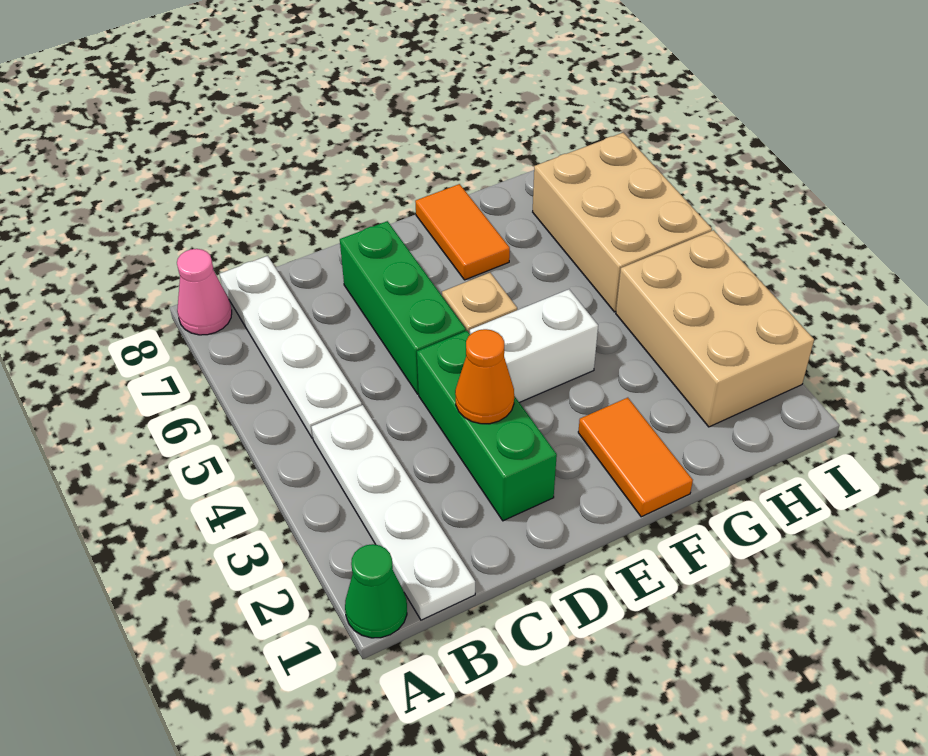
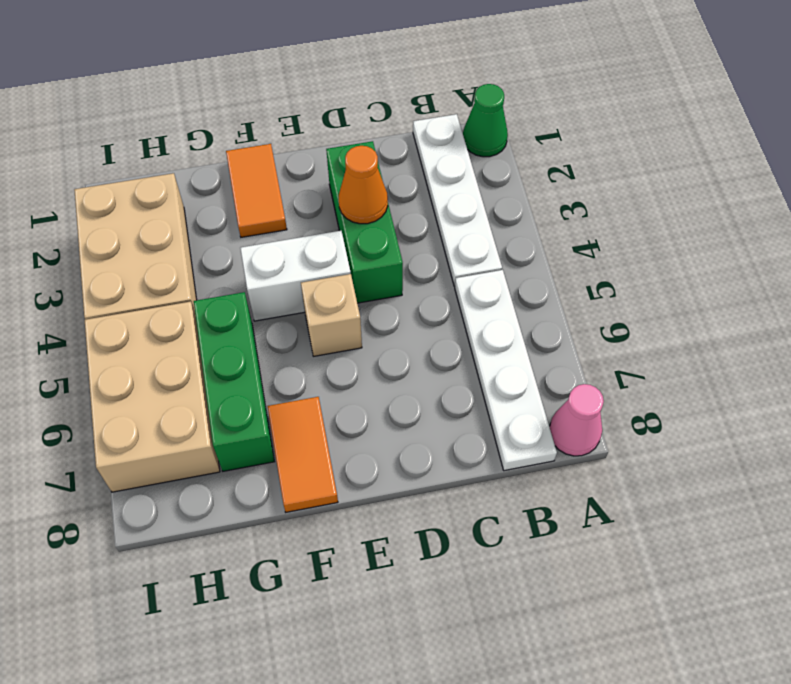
green 1x3 brick [340,221,466,394] -> green 1x3 brick moved to [194,292,274,471]

